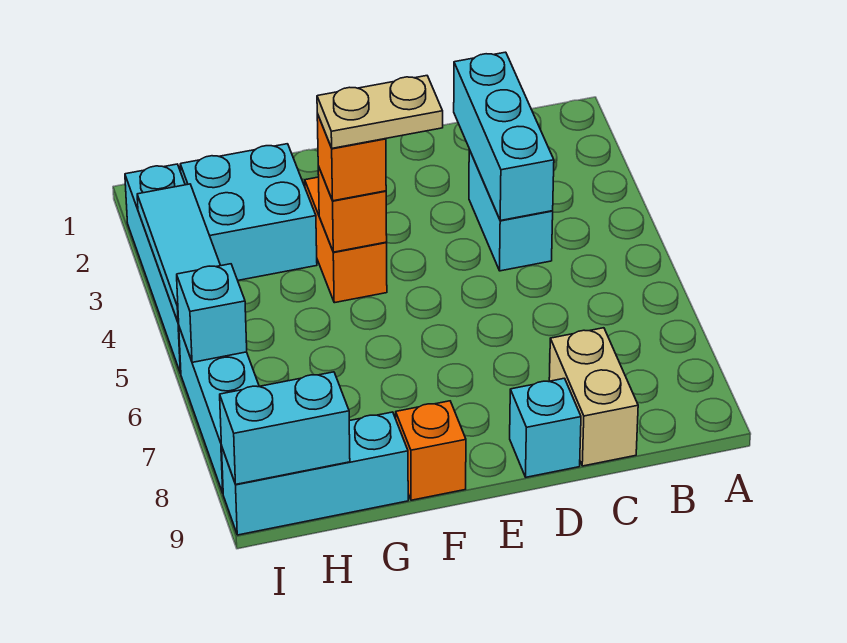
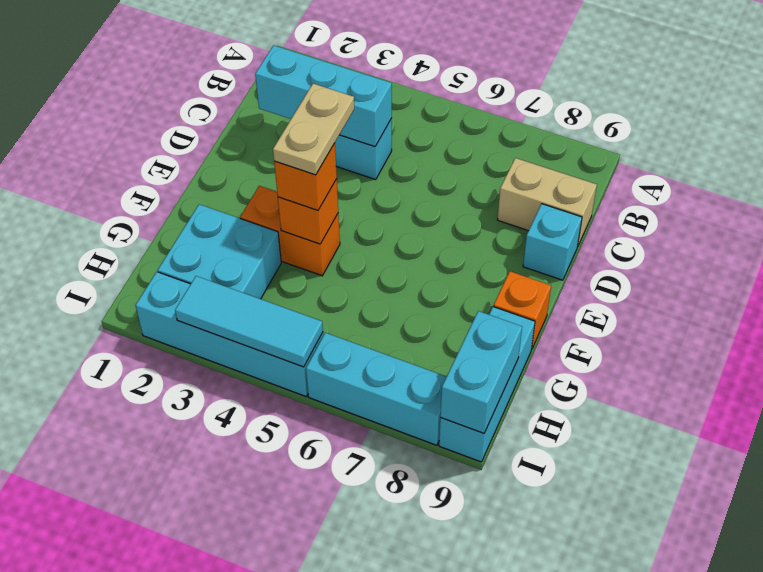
cyan 1x1 brick [177,264,247,362] -> none

